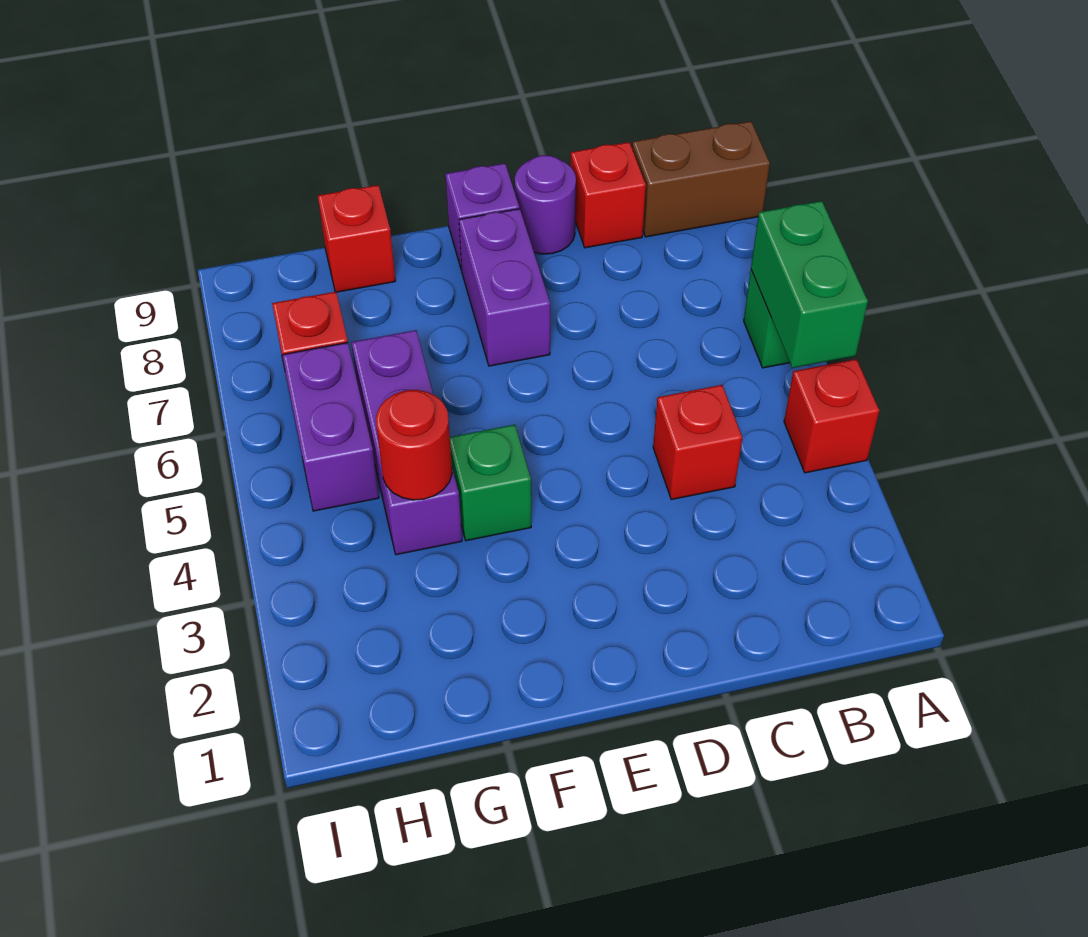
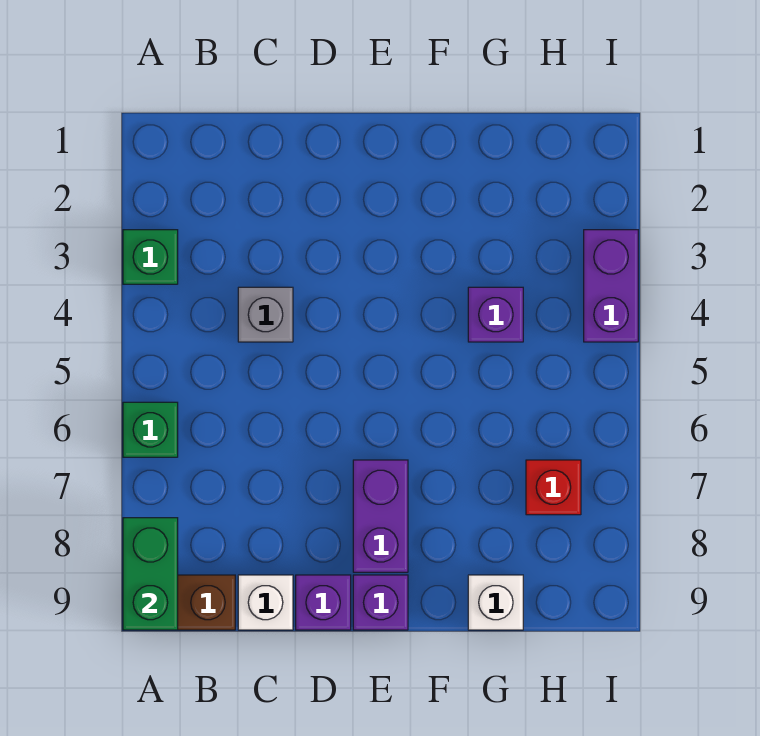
red 1x1 brick [784,359,879,473] -> none
green 1x2 brick [751,201,868,368] -> green 1x2 brick moved to [123,518,178,630]
red 1x1 brick [653,385,742,500] -> grey 1x1 brick [238,287,293,342]
red 1x1 brick [571,142,646,248] -> white 1x1 brick [238,575,293,630]
purple 1x1 round brick [515,155,576,254] -> purple 1x1 brick [296,575,351,630]
green 1x1 brick [450,425,531,541] -> green 1x1 brick moved to [123,230,178,284]
purple 1x3 brick [352,330,462,555] -> purple 1x1 brick [468,287,523,342]
red 1x1 round brick [376,390,452,500] -> none
red 1x1 brick [318,185,395,292] -> white 1x1 brick [468,575,523,630]
purple 1x2 brick [283,343,379,511] -> purple 1x2 brick moved to [584,230,638,342]

